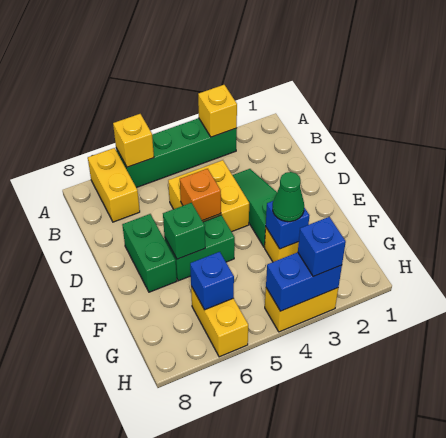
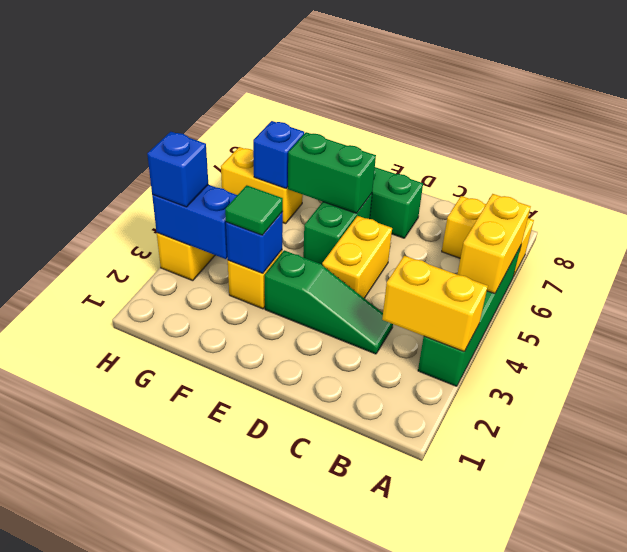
yellow 1x1 brick [198,85,237,137] -> yellow 1x2 brick [382,256,488,352]
yellow 1x1 brick [113,114,154,167] -> yellow 1x2 brick [457,194,531,294]
yellow 2x2 brick [168,160,249,232] -> yellow 1x2 brick [322,216,392,298]
orange 1x1 brick [180,169,221,221] -> none
green 1x1 brick [163,203,205,259] -> green 1x2 brick [287,132,376,213]
green 1x1 cone [273,172,304,222] -> green 1x1 tile [225,185,283,235]
blue 1x2 brick [266,252,342,311] -> blue 1x2 brick turned to [152,185,237,259]

